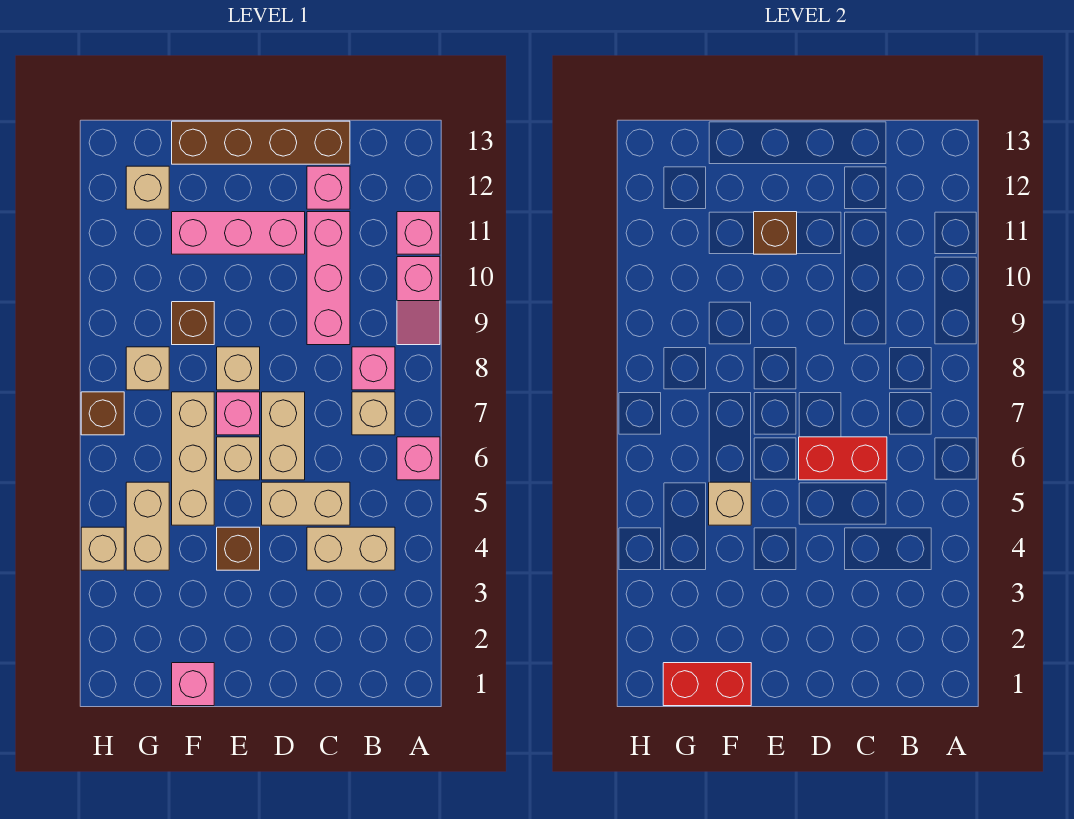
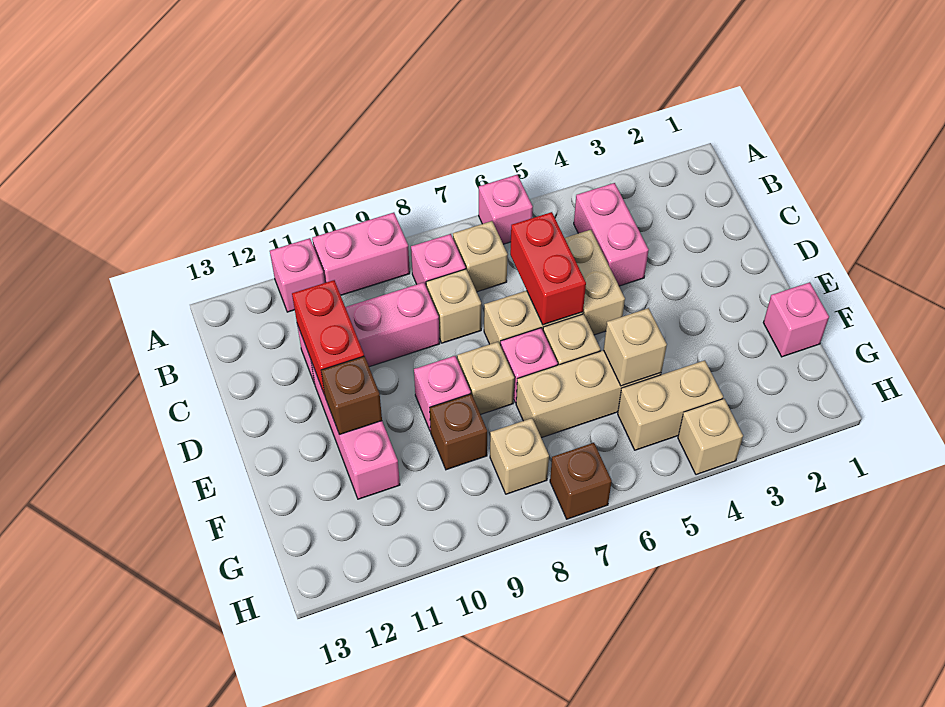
pink 1x2 slope [397,257,440,345] -> pink 1x2 brick [312,213,410,295]
tan 1x2 brick [307,527,395,570] -> pink 1x2 brick [574,183,649,286]
pink 1x1 brick [307,166,350,209] -> pink 1x1 brick moved to [414,356,471,431]
brown 1x4 brick [172,121,350,164] -> none
brown 1x1 brick [217,527,260,570] -> none
red 1x2 brick [663,663,751,706] -> red 1x2 brick moved to [292,280,364,395]
tan 1x1 brick [126,166,169,209] -> tan 1x1 brick moved to [426,269,481,343]

